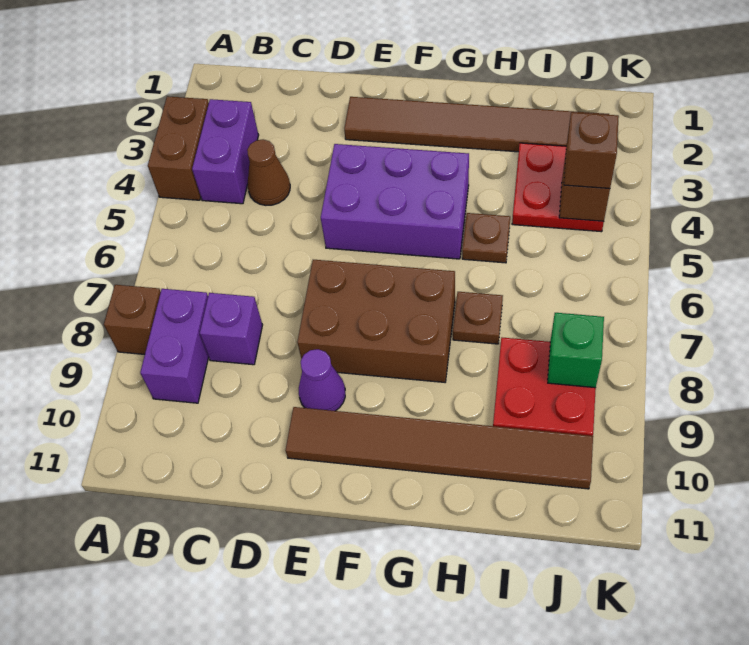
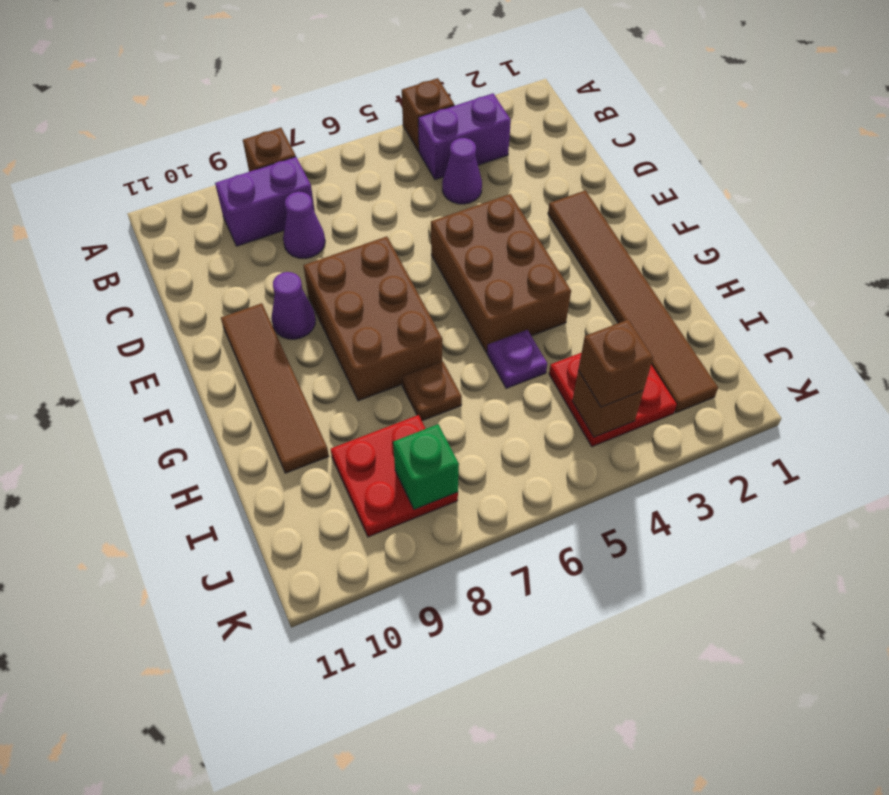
brown 1x2 brick [148,96,209,200] -> brown 1x1 brick [402,78,454,151]
brown 1x1 cone [247,139,290,205] -> purple 1x1 cone [442,138,482,204]
purple 1x1 brick [200,293,262,365] -> purple 1x1 cone [283,192,325,259]
purple 2x3 brick [321,144,469,259] -> brown 2x3 brick [431,194,571,353]
brown 1x6 tile [285,407,593,489] -> brown 1x4 tile [221,303,329,473]
brown 1x1 plate [462,213,510,263] -> purple 1x1 plate [487,330,547,388]

